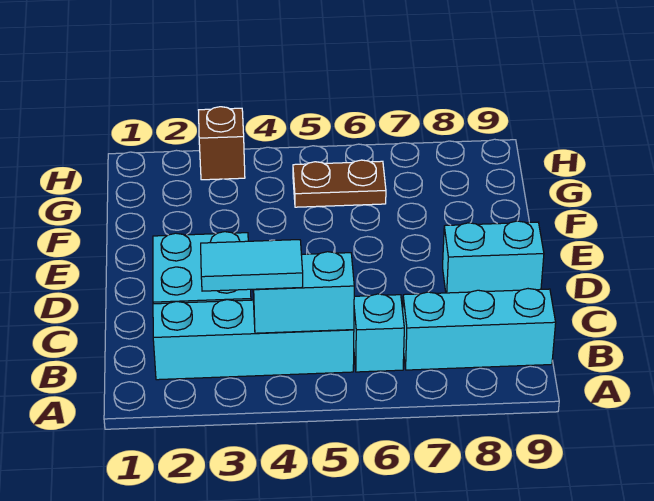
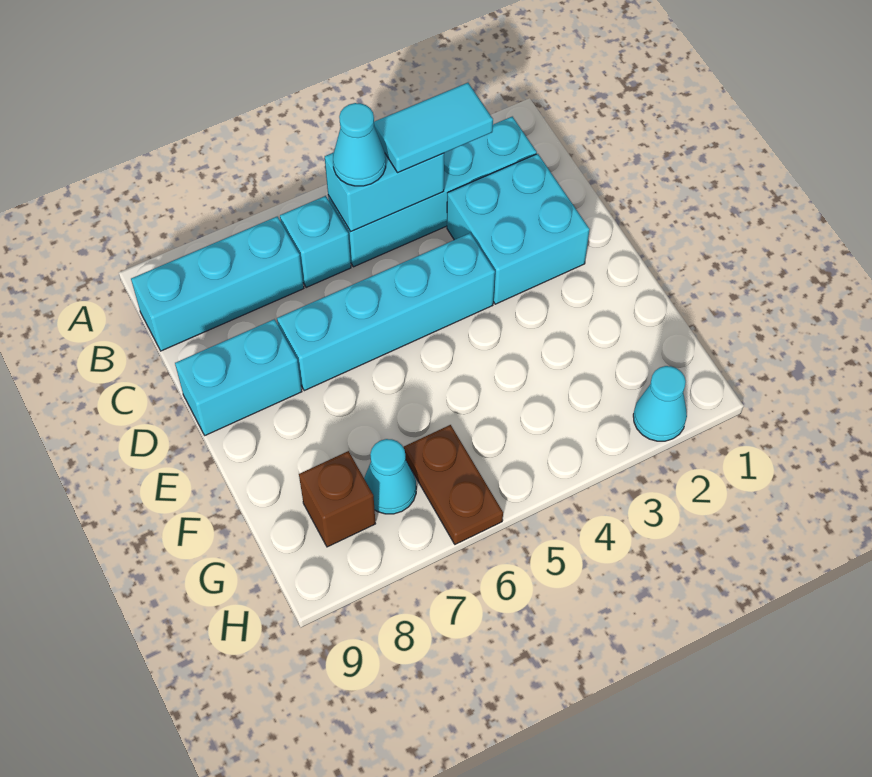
none -> cyan 1x1 cone [333,103,386,186]
none -> cyan 1x4 brick [277,233,495,391]
brown 1x2 plate [293,160,386,207] -> brown 1x2 plate turned to [403,425,503,544]
none -> cyan 1x1 cone [364,439,416,514]
none -> cyan 1x1 cone [633,366,687,441]
brown 1x1 brick [199,107,245,180] -> brown 1x1 brick moved to [299,451,376,547]

